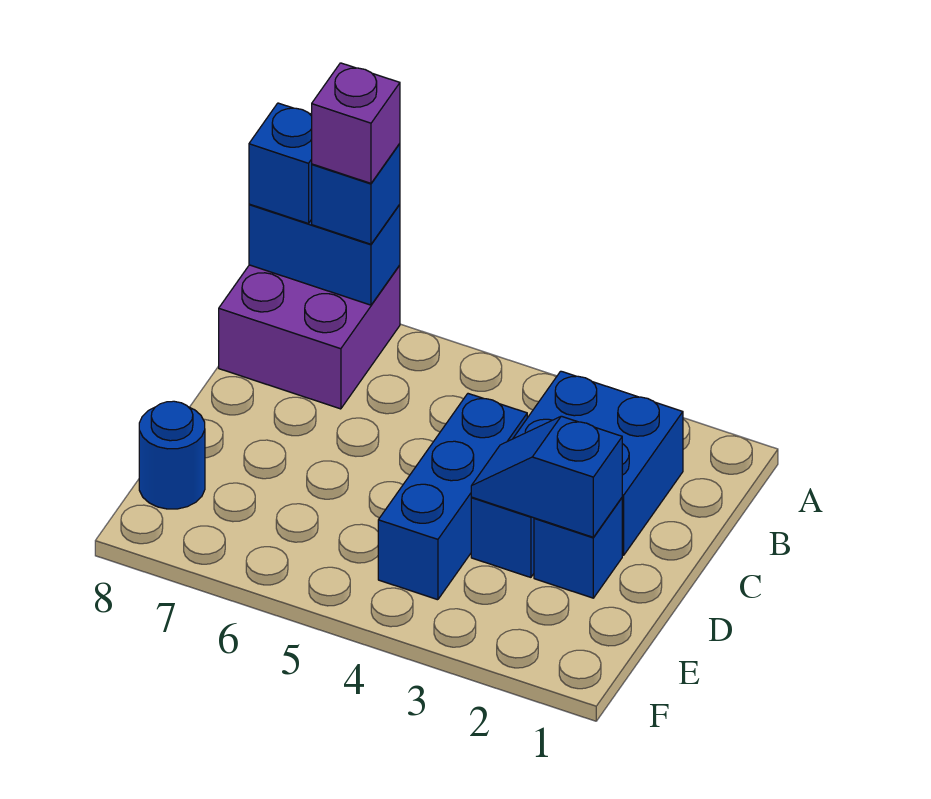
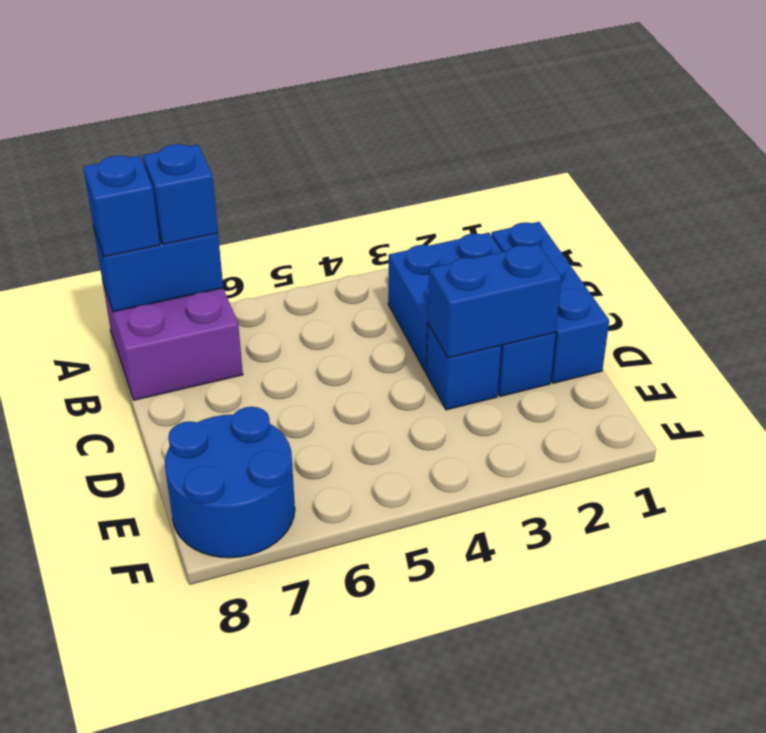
purple 1x1 brick [312,63,400,183] -> none
blue 1x3 brick [378,394,527,600] -> blue 1x3 brick moved to [491,222,609,383]
blue 1x2 slope [471,416,622,537] -> blue 1x2 brick [428,244,562,358]
blue 1x1 round brick [139,401,205,509] -> blue 2x2 round brick [165,407,295,558]

